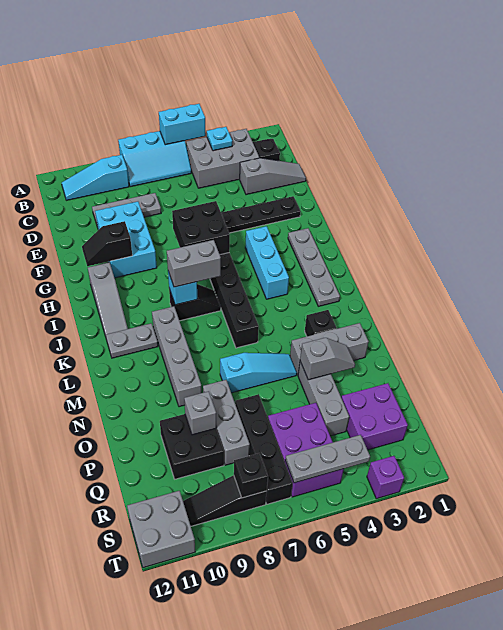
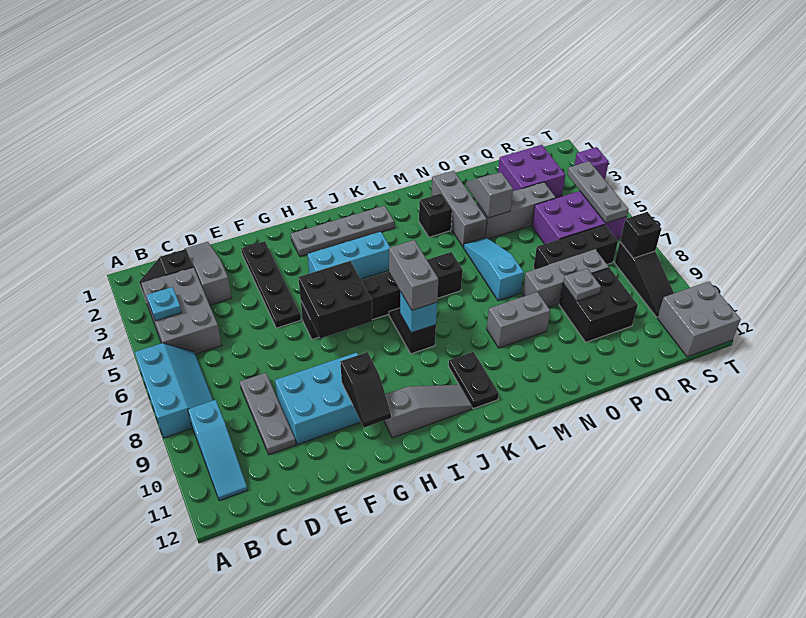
cyan 1x2 brick [159,104,206,145] -> none
grey 1x4 brick [152,306,202,407] -> grey 1x2 brick [487,292,550,348]
grey 1x2 plate [106,323,158,358] -> black 1x2 plate [449,352,499,409]
black 1x4 brick [235,394,293,504] -> black 1x3 brick [533,225,618,270]
grey 1x1 brick [184,391,216,435] -> grey 1x1 plate [563,268,601,301]

